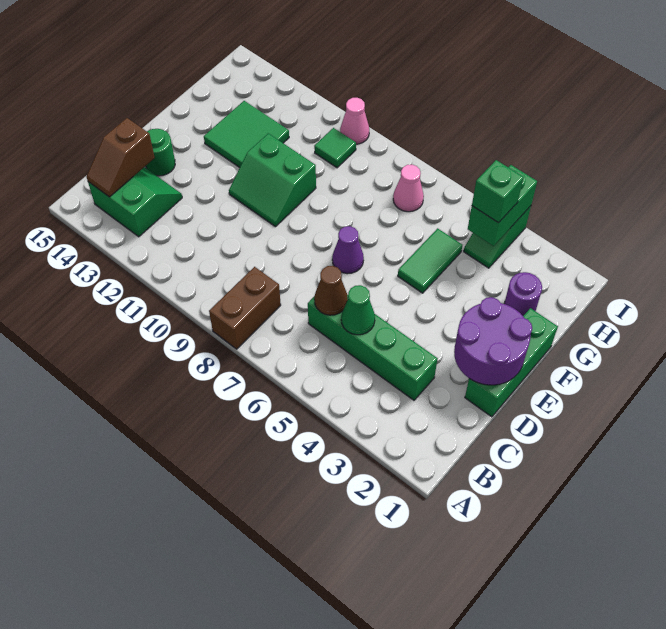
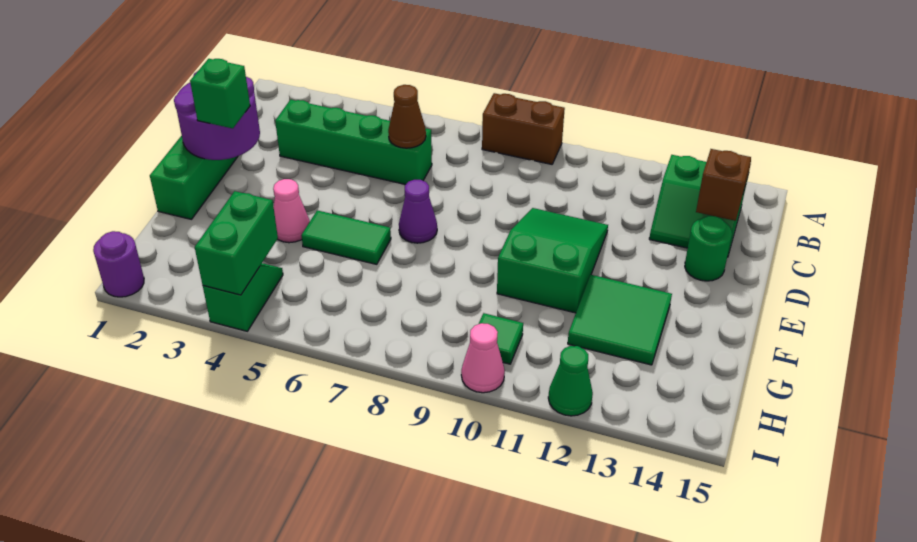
brown 1x2 brick [209,267,281,349] -> brown 1x2 brick turned to [482,93,565,164]
green 1x1 cone [341,285,375,335] -> green 1x1 cone moved to [548,346,593,416]
green 2x2 slope [229,133,316,227] -> green 2x3 slope [497,208,608,313]
green 1x2 tile [398,228,462,293] -> green 1x2 tile turned to [301,210,391,264]
purple 1x1 round brick [504,272,542,316] -> purple 1x1 round brick moved to [93,231,144,297]
green 1x1 brick [472,160,524,223] -> green 1x1 brick moved to [190,59,250,128]
pink 1x1 cone [393,165,424,212] -> pink 1x1 cone moved to [273,179,310,243]

